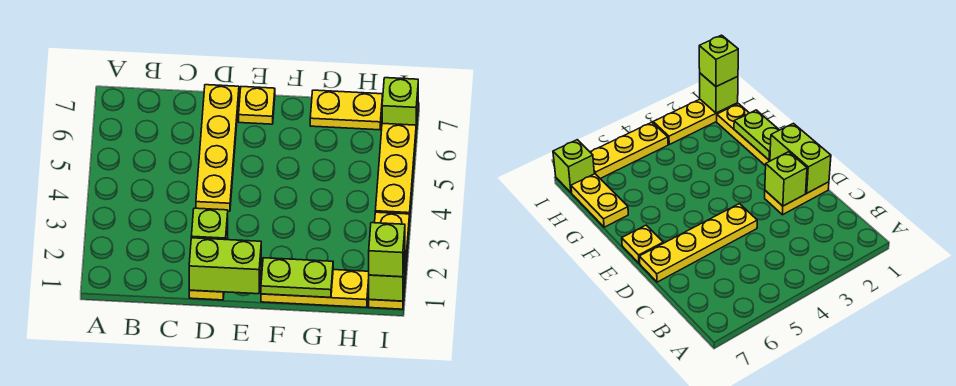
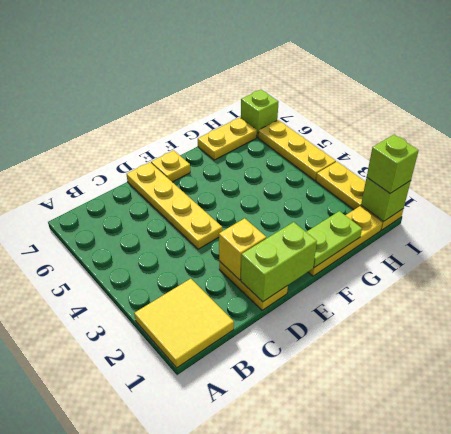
none -> yellow 2x2 tile [134,279,234,368]
lime 1x1 brick [191,208,228,240] -> yellow 1x1 brick [219,218,266,280]

